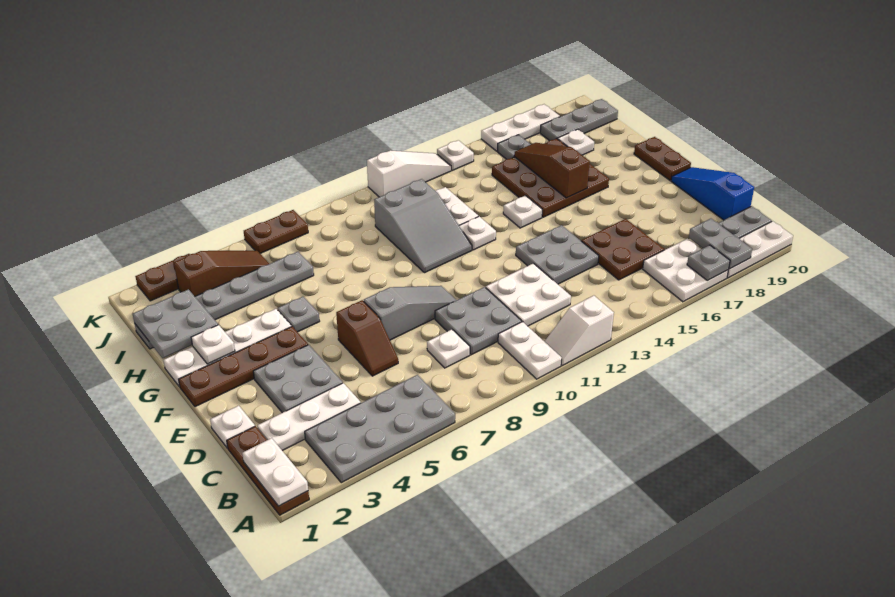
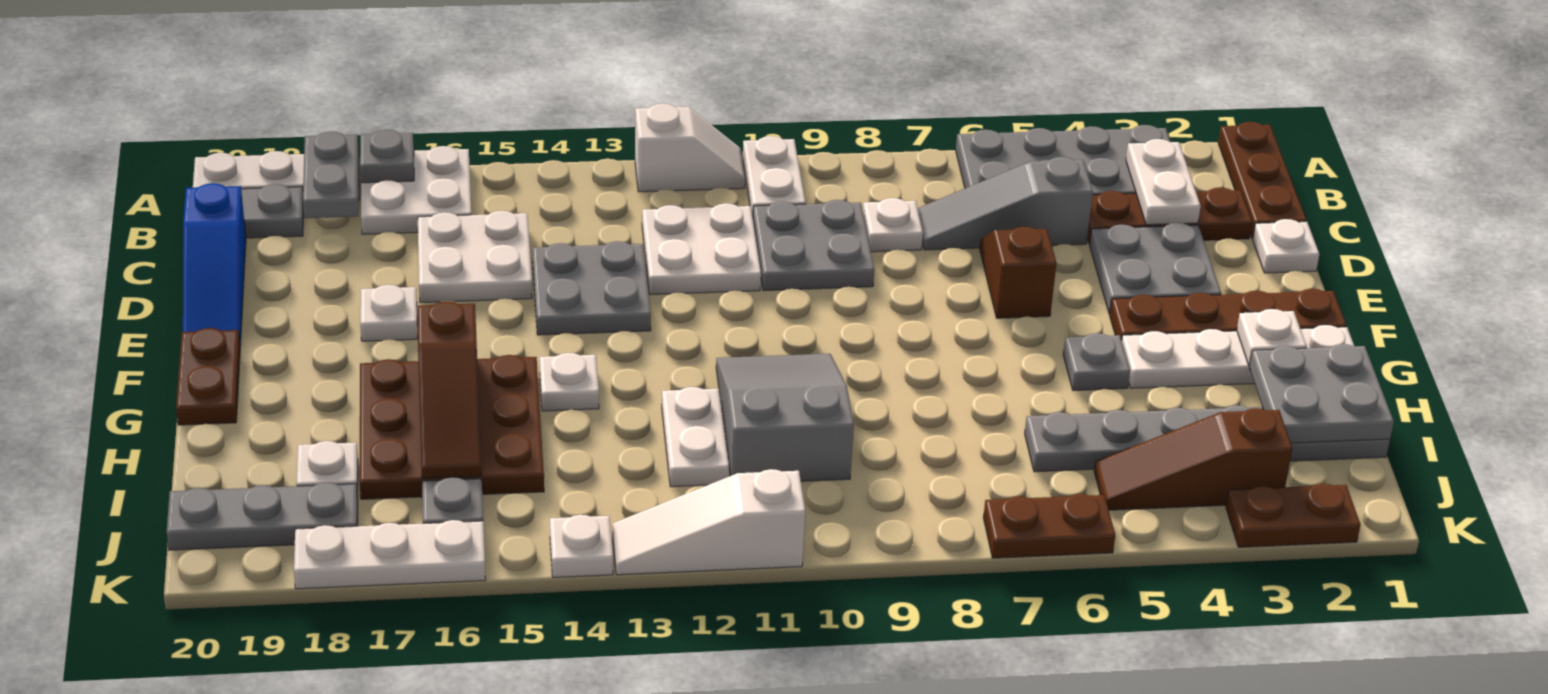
white 1x2 plate [242,438,308,506] -> white 1x2 plate moved to [1126,139,1201,225]
white 1x3 plate [257,383,361,451] -> brown 1x3 plate [1087,187,1252,244]
brown 2x2 plate [582,219,664,280] -> white 2x2 plate [418,211,532,303]
grey 1x3 slope [364,286,456,340] -> grey 1x3 slope moved to [918,157,1093,250]
white 1x1 plate [459,217,496,250] -> white 1x1 plate moved to [360,285,418,341]

